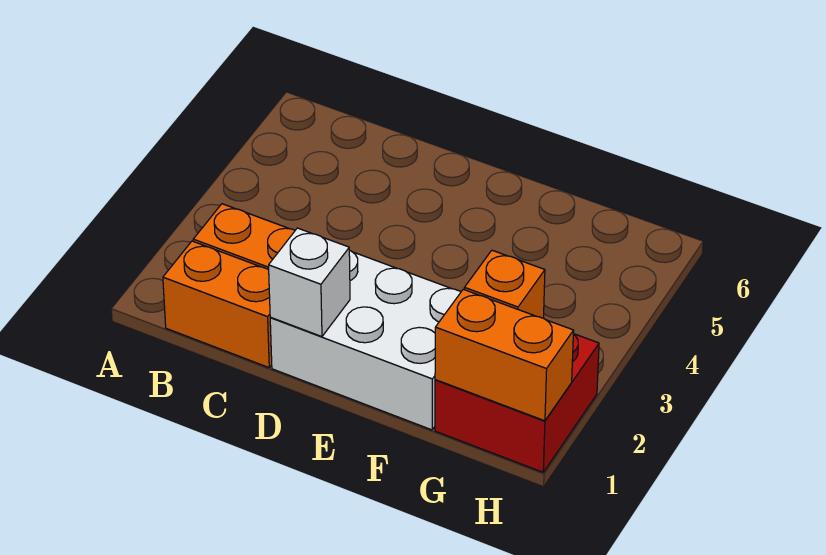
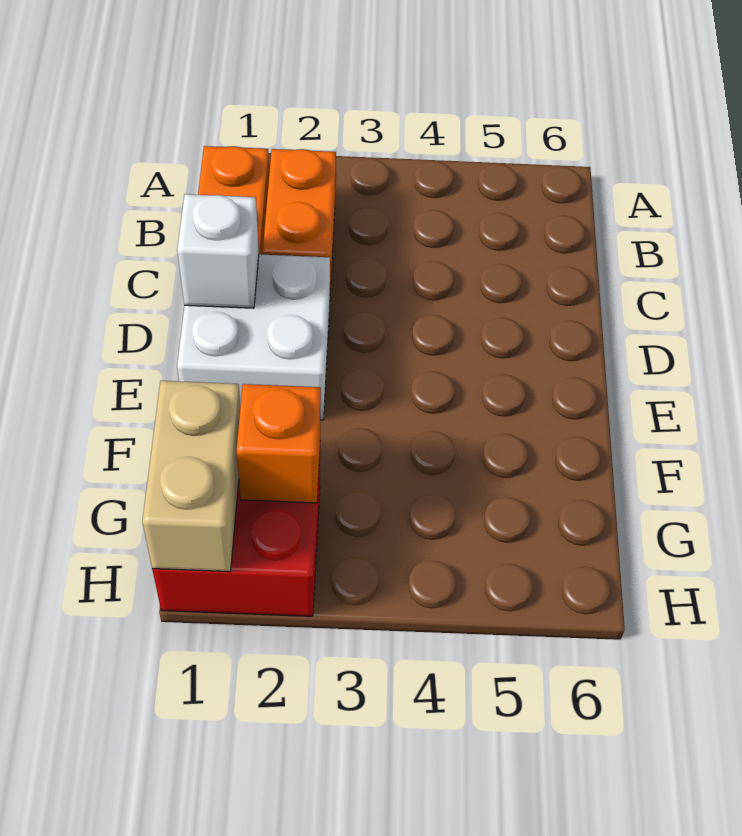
white 2x3 brick [270,250,461,430] -> white 2x2 brick [177,254,330,420]
orange 1x2 brick [435,289,574,421] -> tan 1x2 brick [142,381,240,572]

